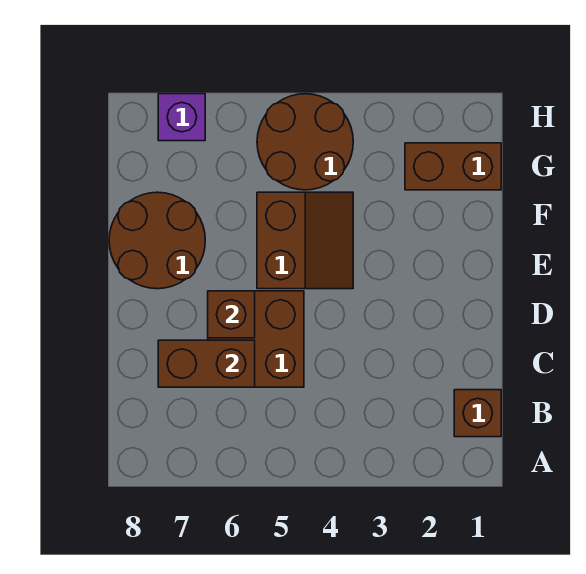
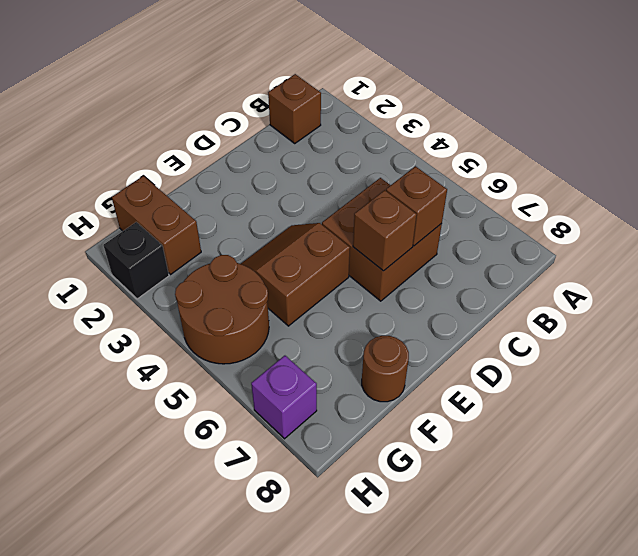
brown 1x2 brick [158,340,255,387] -> brown 1x1 brick [386,166,447,246]
brown 2x2 round brick [109,192,205,289] -> brown 1x1 round brick [362,336,409,402]
none -> black 1x1 brick [103,222,169,299]

